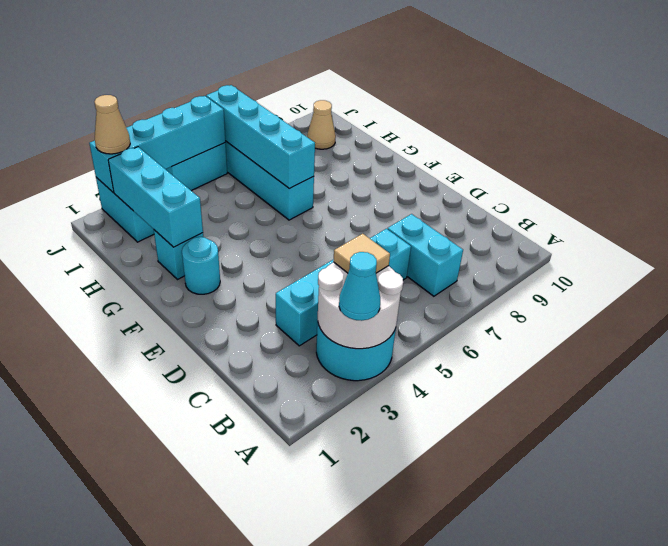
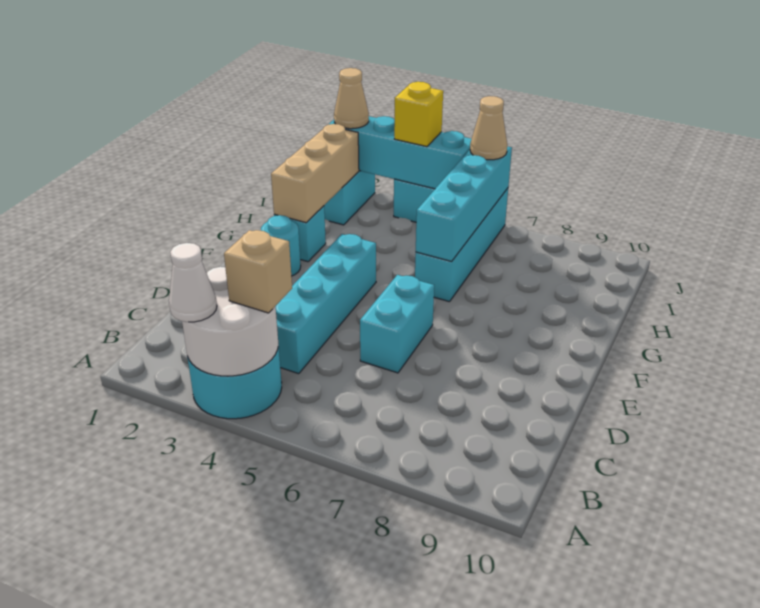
cyan 1x1 cone [339,252,380,321] -> white 1x1 cone [169,243,217,322]
tan 1x1 tile [333,234,390,273] -> tan 1x1 brick [224,230,292,313]
cyan 1x2 brick [388,214,463,296] -> cyan 1x2 brick moved to [360,275,434,373]
cyan 1x4 brick [276,229,411,346] -> cyan 1x4 brick turned to [276,234,376,374]
cyan 1x3 brick [108,147,203,247] -> tan 1x3 brick [271,124,359,223]
tan 1x1 cone [307,100,336,149] -> tan 1x1 cone moved to [470,96,507,160]
none -> yellow 1x1 brick [394,82,443,147]

